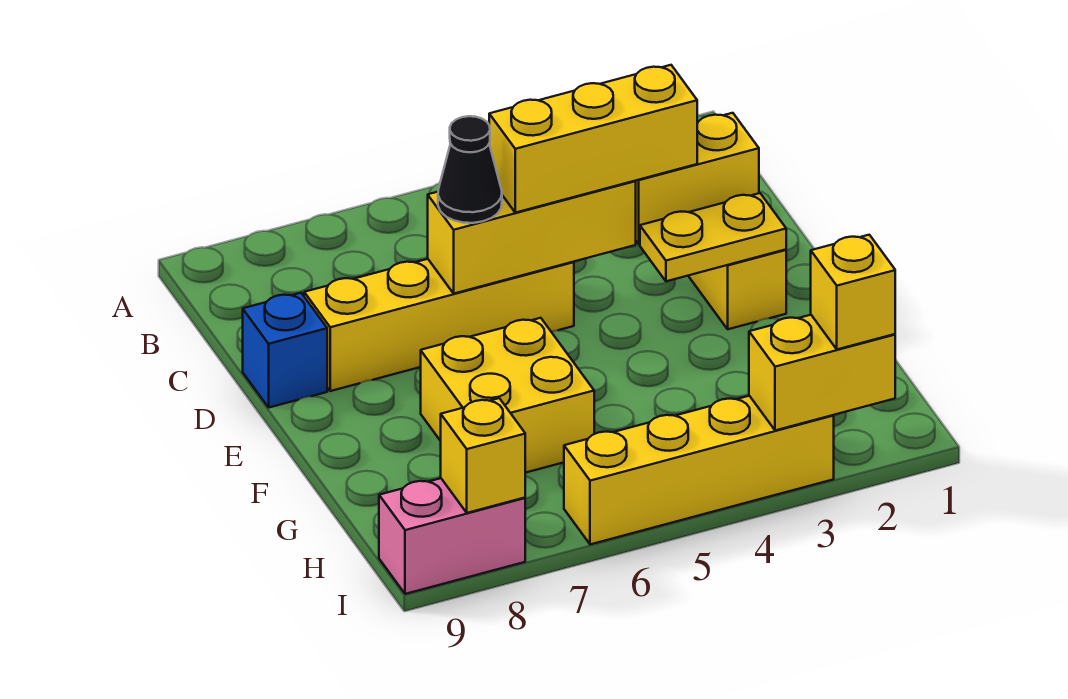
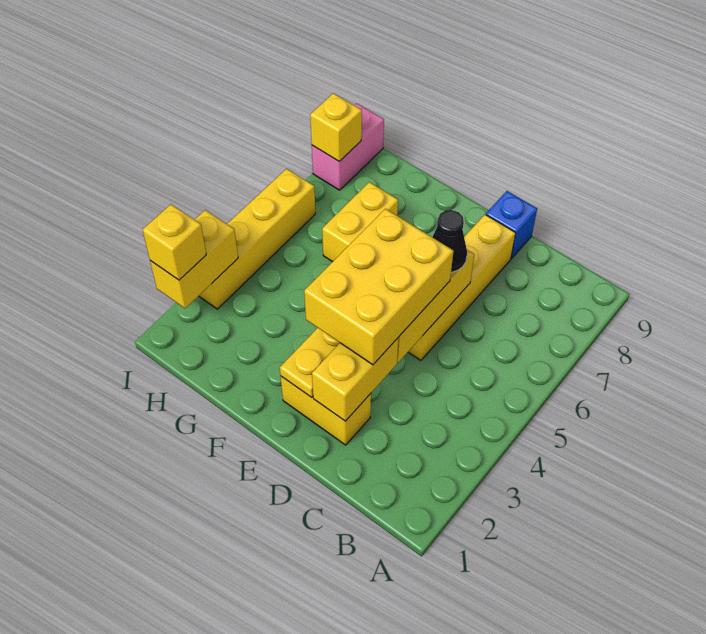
yellow 1x3 brick [489,65,697,213] -> yellow 2x3 brick [304,209,454,365]
yellow 2x2 brick [421,318,594,473] -> yellow 1x2 brick [322,182,398,262]

